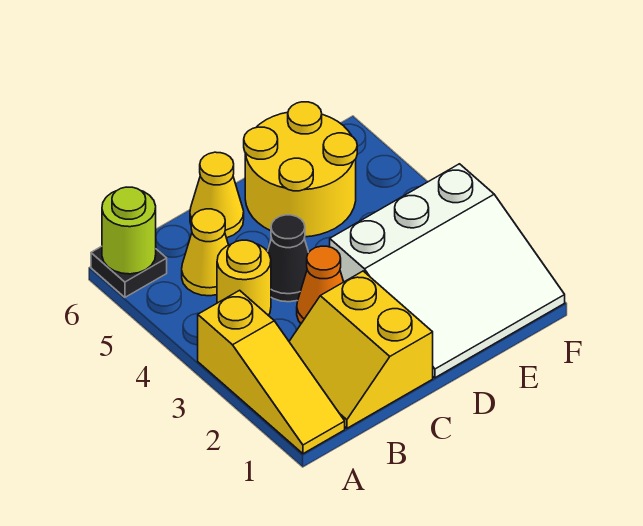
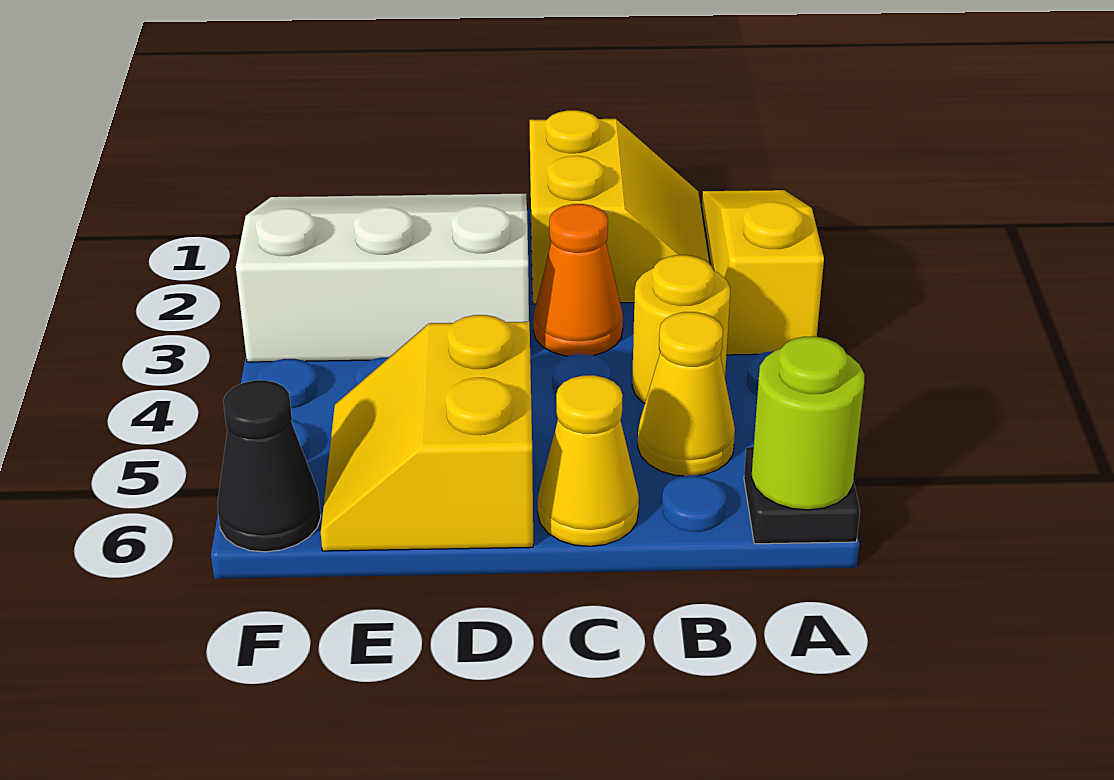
black 1x1 cone [268,215,309,302] -> black 1x1 cone moved to [217,380,321,552]
yellow 2x2 round brick [244,102,357,237] -> yellow 2x2 slope [321,315,533,551]

